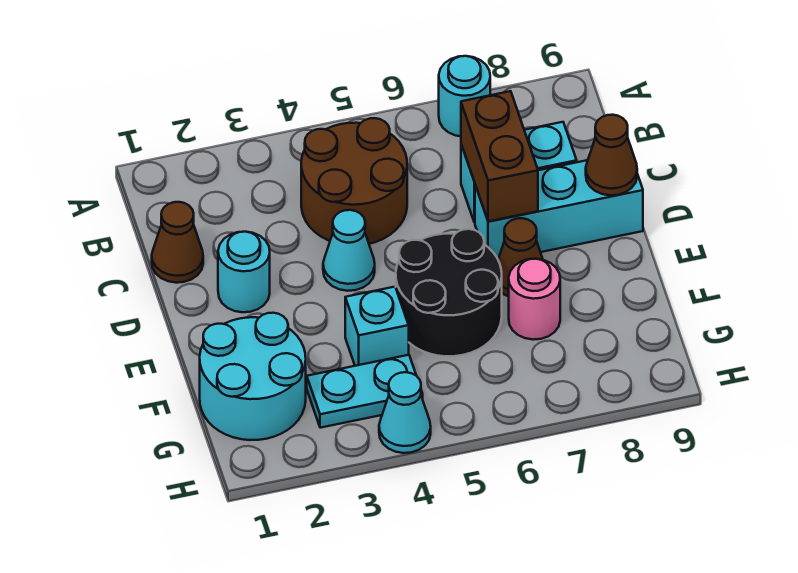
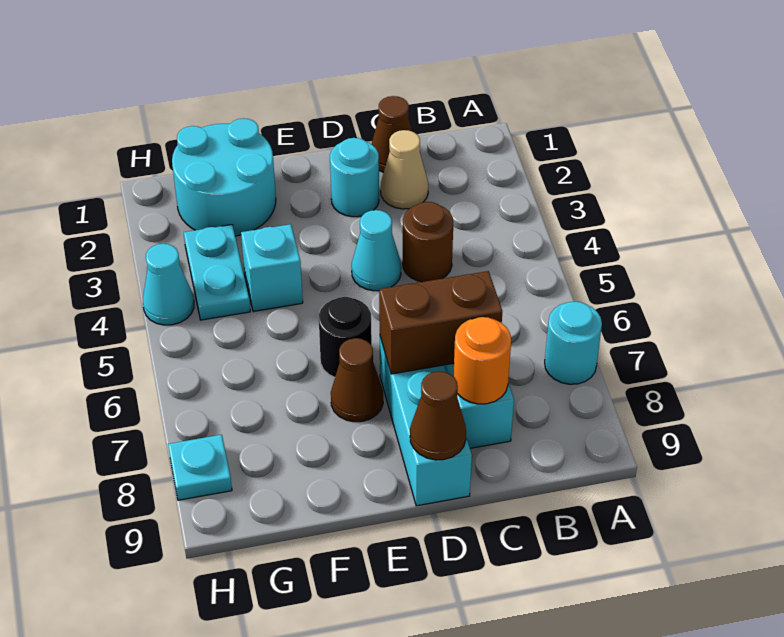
brown 2x2 round brick [301,118,407,244] -> brown 1x1 round brick [403,202,453,282]
none -> tan 1x1 cone [381,130,428,209]
none -> orange 1x1 round brick [453,317,511,404]
black 2x2 round brick [396,229,502,356] -> black 1x1 round brick [319,297,372,377]
pink 1x1 round brick [509,259,560,340] -> none
none -> cyan 1x1 plate [168,435,232,500]

